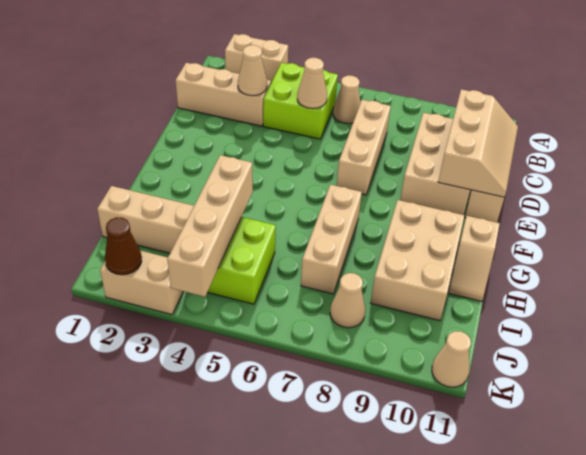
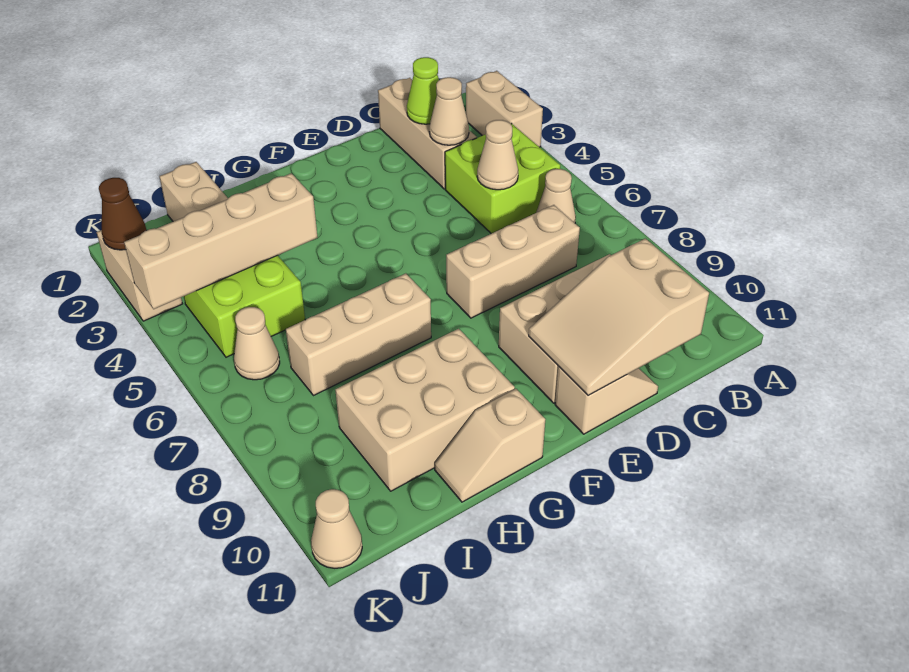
none -> lime 1x1 cone [407,57,439,124]
tan 2x3 slope [438,89,518,197] -> tan 2x3 slope turned to [529,238,709,395]
tan 1x1 cone [330,273,365,328] -> tan 1x1 cone moved to [234,307,280,380]

